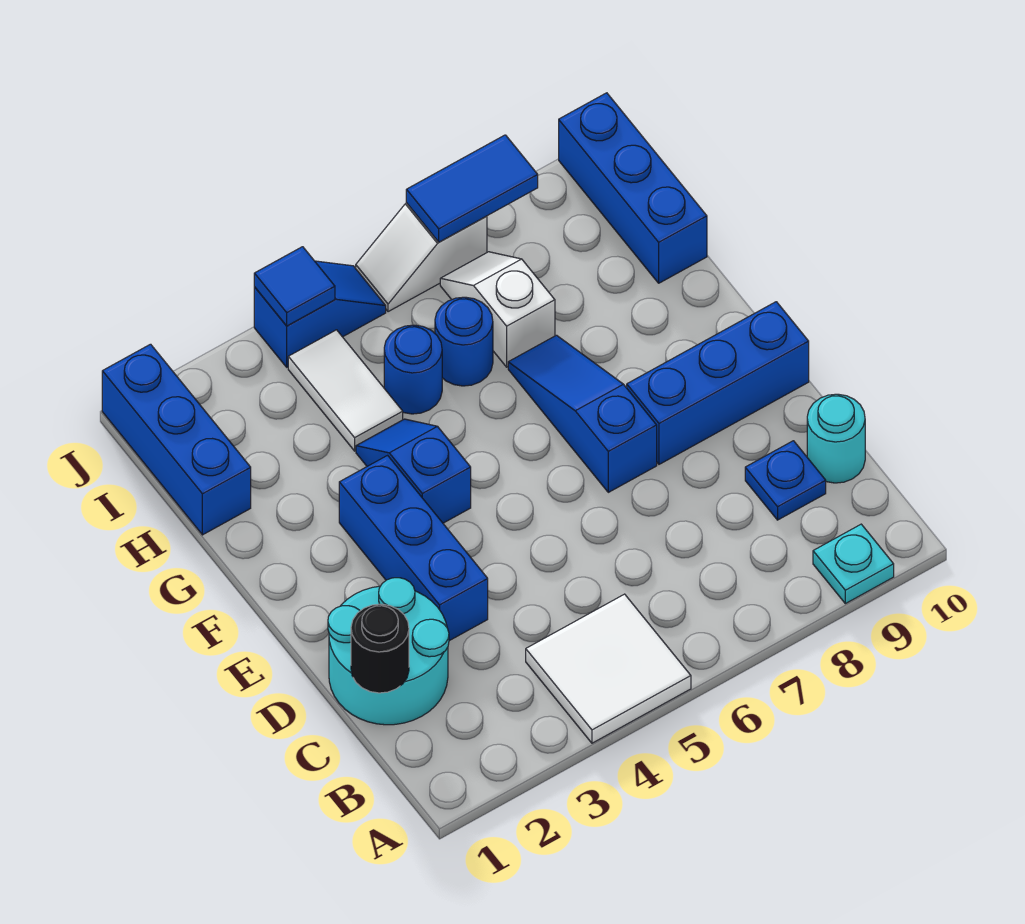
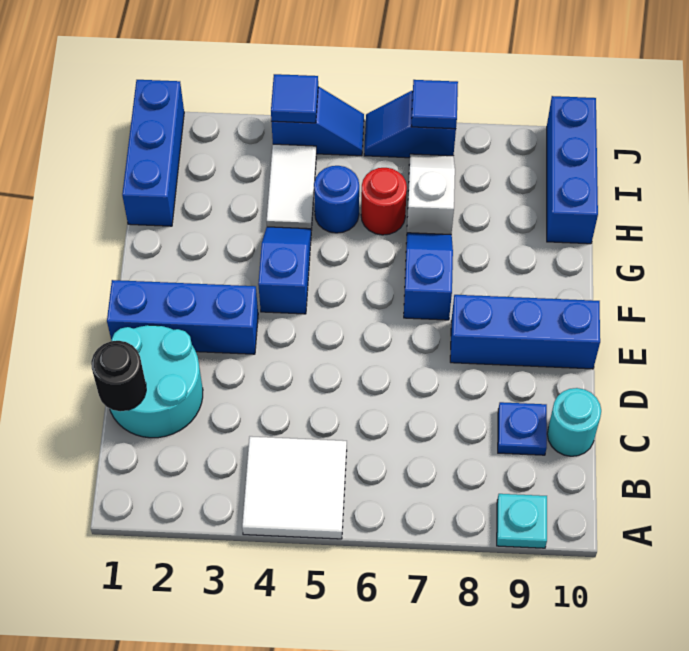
blue 1x3 brick [339,455,488,641] -> blue 1x3 brick turned to [107,280,258,354]
blue 1x3 slope [508,335,657,492] -> blue 1x2 slope [404,233,453,320]
blue 1x1 round brick [435,297,493,386] -> red 1x1 round brick [361,168,407,235]
white 1x2 slope [356,203,487,312] -> blue 1x2 slope [364,91,456,158]
blue 1x2 tile [406,135,538,242] -> blue 1x1 tile [411,80,458,129]

